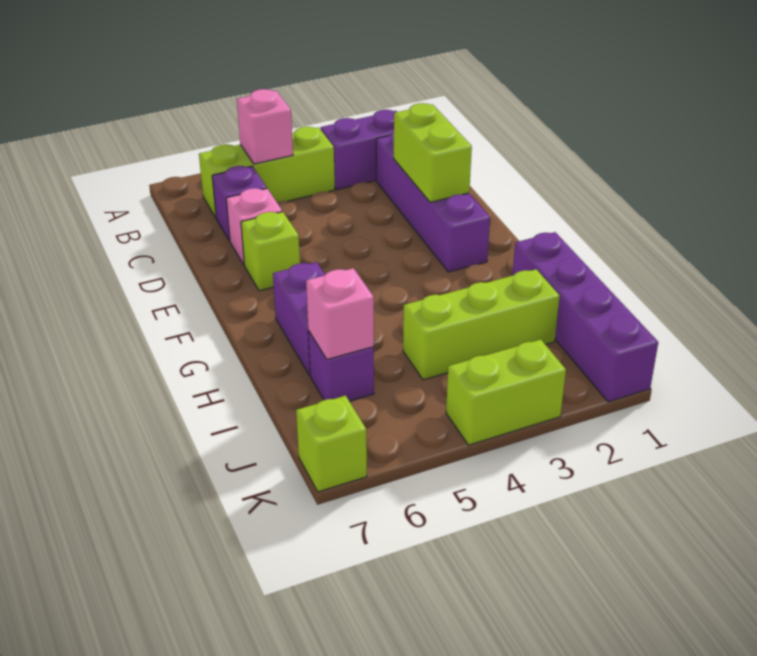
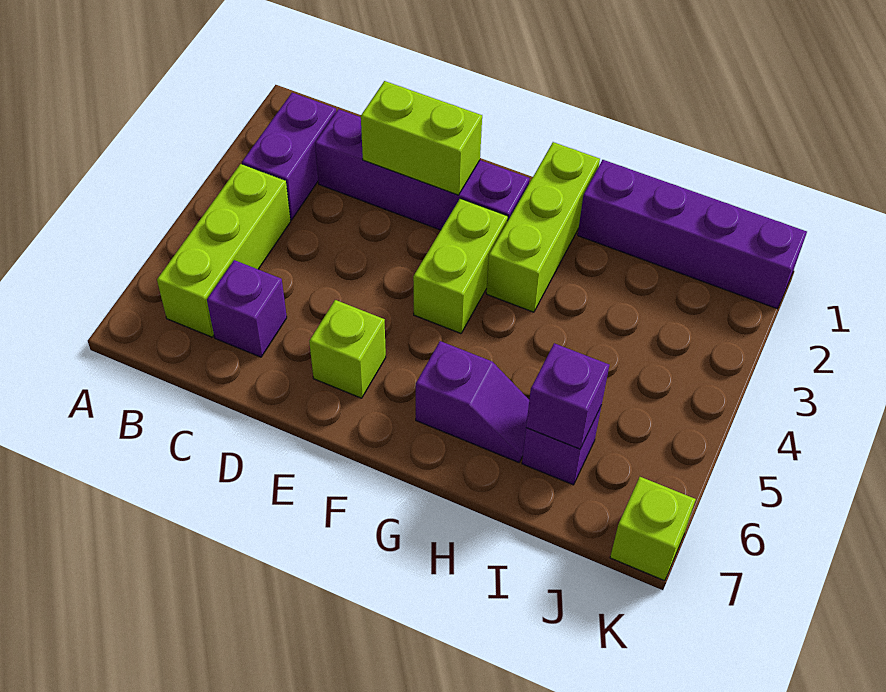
pink 1x1 brick [237,89,293,164] -> none
pink 1x1 brick [226,188,282,264] -> none
purple 1x2 brick [273,262,325,375] -> purple 1x2 slope [416,341,529,462]
lime 1x3 brick [403,269,560,380] -> lime 1x3 brick moved to [486,142,600,312]
pink 1x1 brick [306,268,374,359] -> purple 1x1 brick [526,343,609,449]
lime 1x2 brick [446,339,566,445] -> lime 1x2 brick moved to [413,199,508,333]

